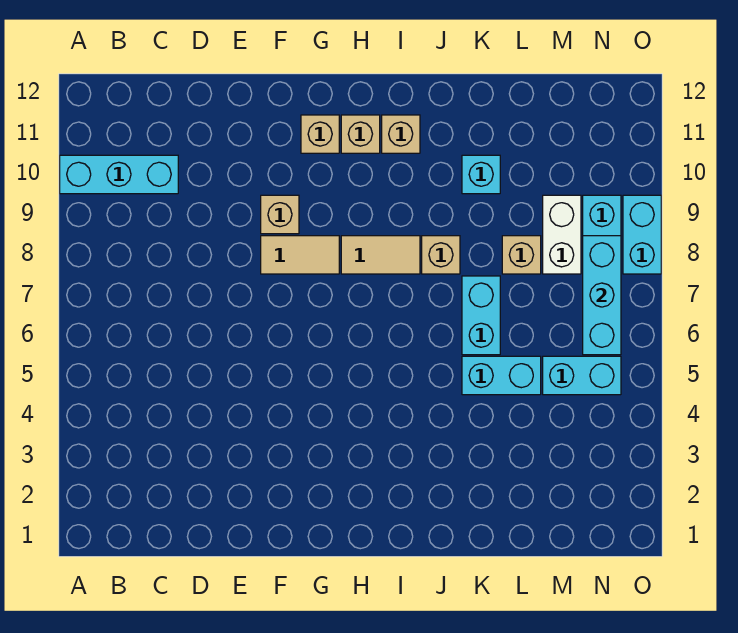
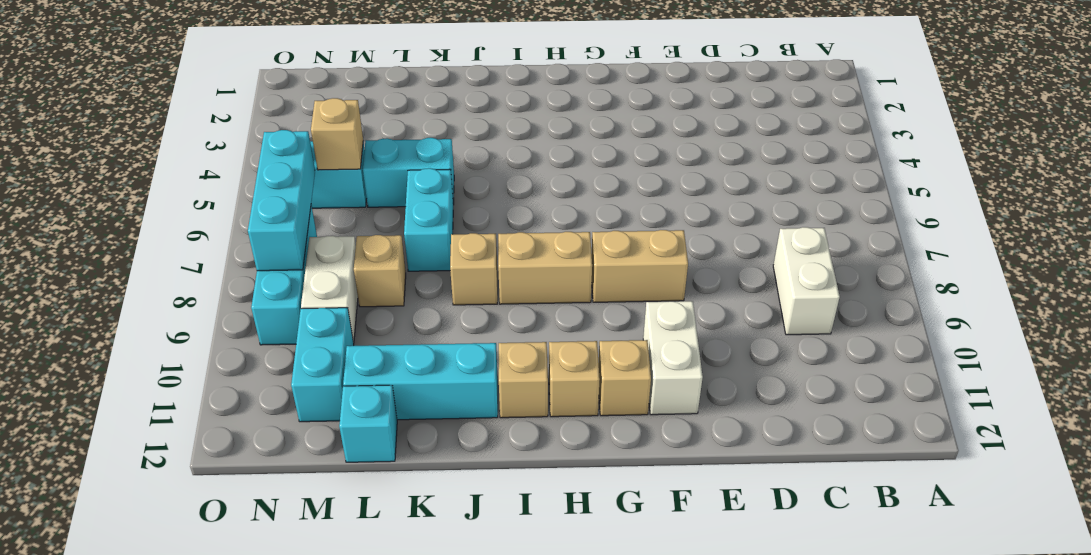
cyan 1x3 brick [60,155,178,194] -> cyan 1x3 brick moved to [343,343,498,420]
none -> white 1x2 brick [773,227,840,335]
tan 1x2 tile [261,236,339,274] -> tan 1x2 brick [592,230,688,302]
tan 1x1 brick [261,195,299,234] -> tan 1x1 brick moved to [311,98,363,170]
none -> white 1x2 brick [643,301,703,415]
tan 1x2 tile [341,236,420,274] -> tan 1x2 brick [498,232,592,304]
cyan 1x1 brick [462,155,500,194] -> cyan 1x1 brick moved to [339,385,397,462]
cyan 1x2 brick [623,195,661,274] -> cyan 1x2 brick moved to [291,308,354,422]

